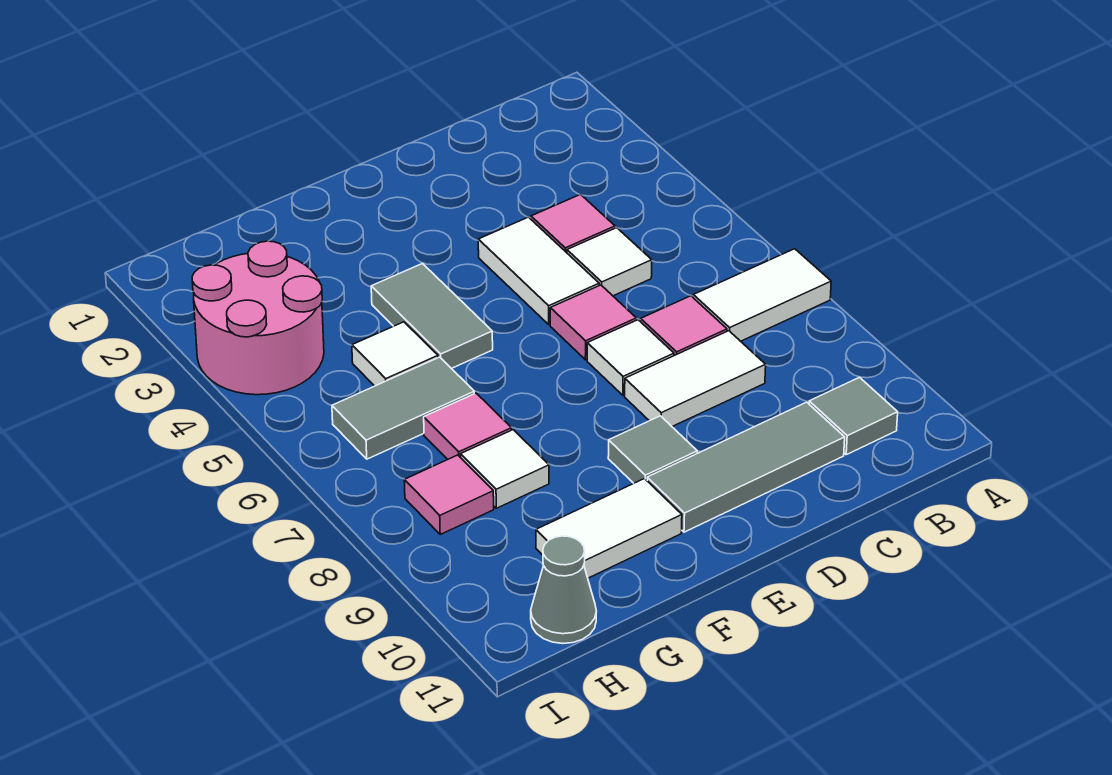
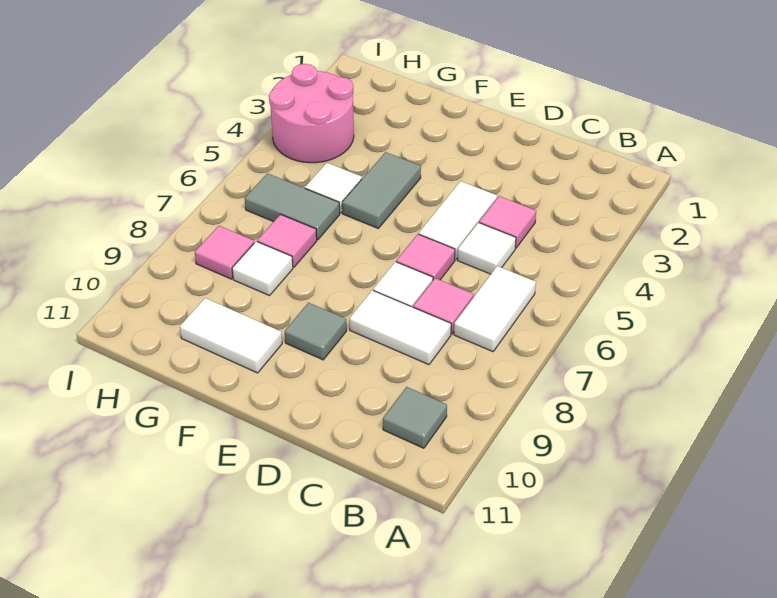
white 1x2 tile [693,249,831,341] -> white 1x2 tile turned to [454,266,536,351]
grey 1x3 tile [647,402,845,532] -> none
grey 1x1 cone [531,536,597,644] -> none

